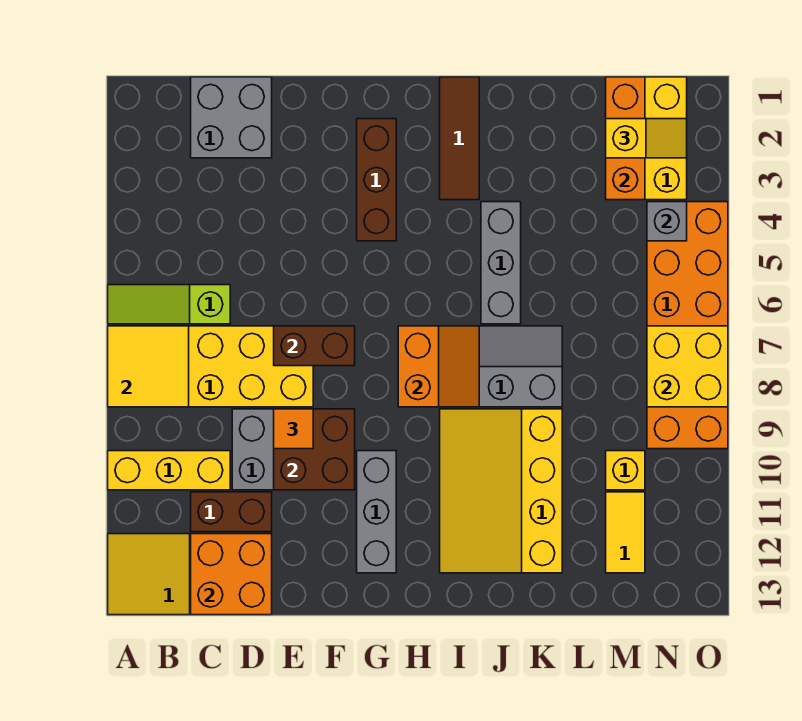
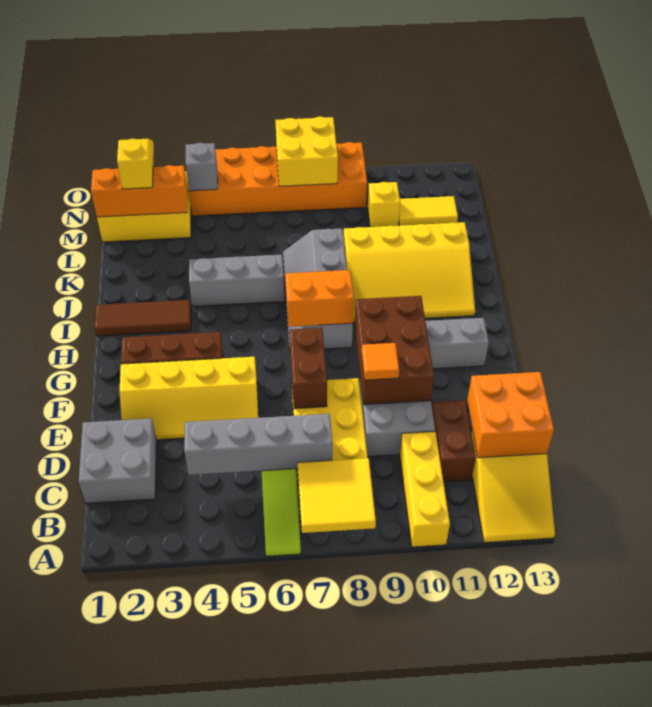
none -> grey 1x4 brick [184,414,333,475]
none -> yellow 2x4 slope [120,357,258,440]
brown 2x2 brick [274,409,355,490] -> brown 2x3 brick [355,296,434,405]

